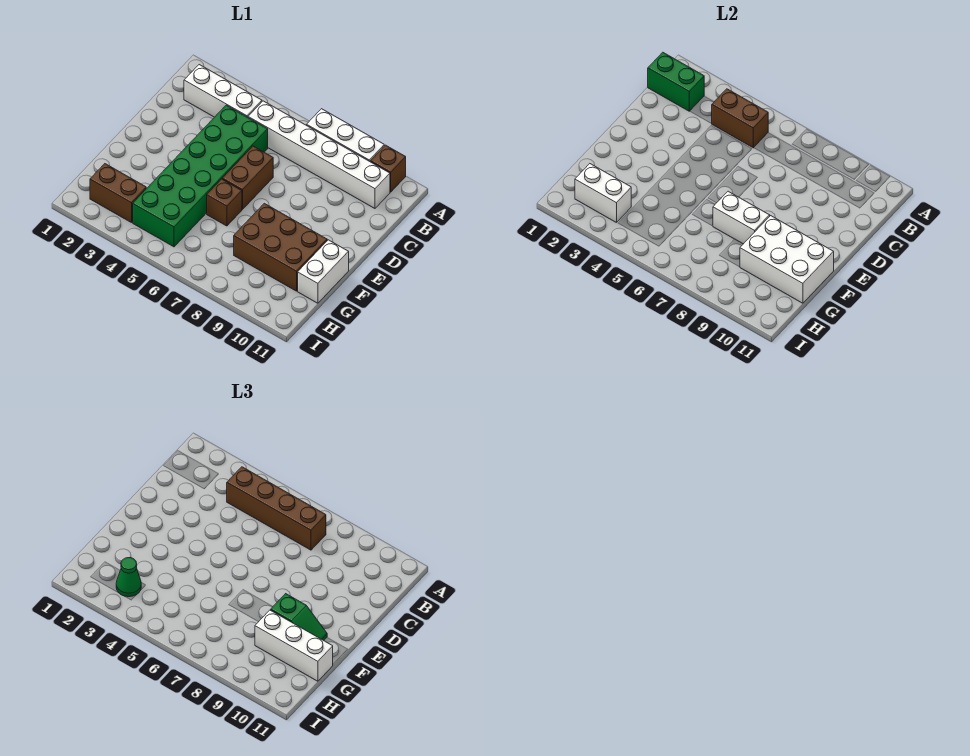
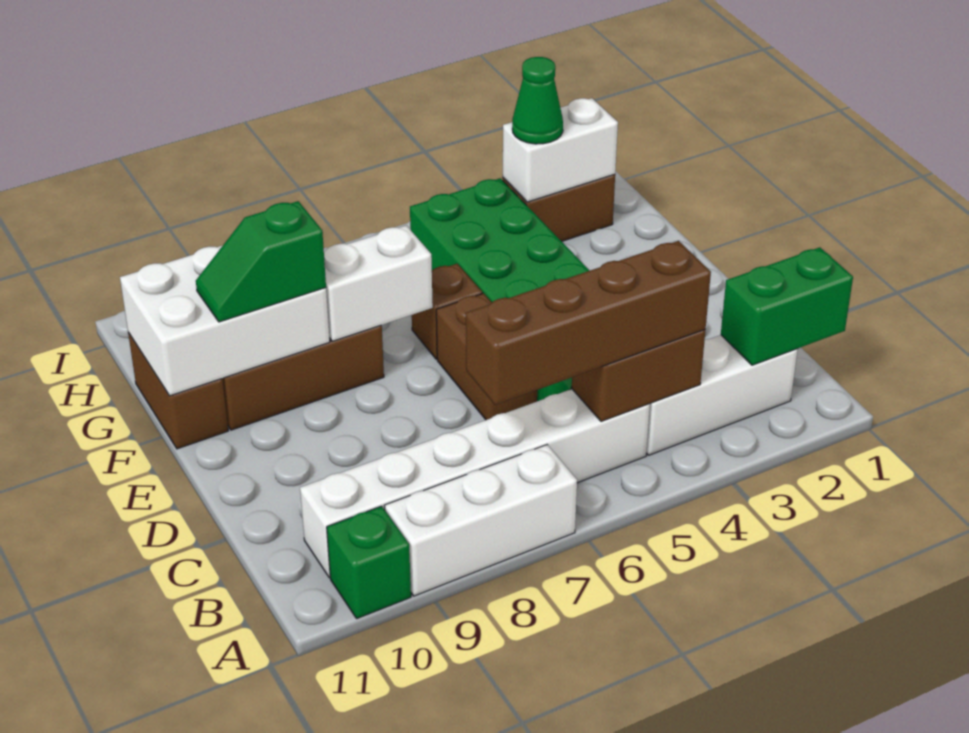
brown 1x1 brick [370,145,406,192] -> green 1x1 brick [327,506,411,618]
white 1x2 brick [298,240,349,303] -> brown 1x2 brick [128,333,228,449]
white 1x3 brick [255,610,333,681] -> none

